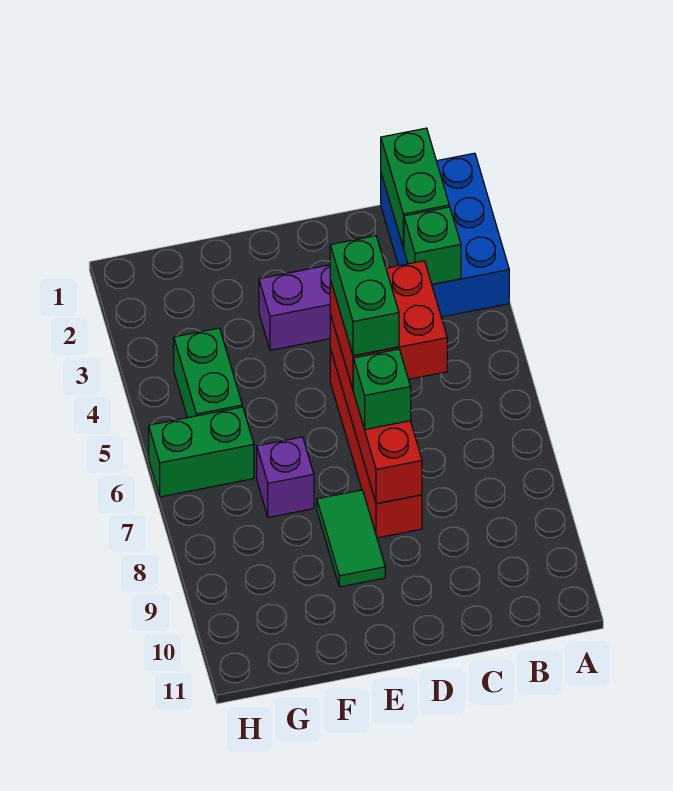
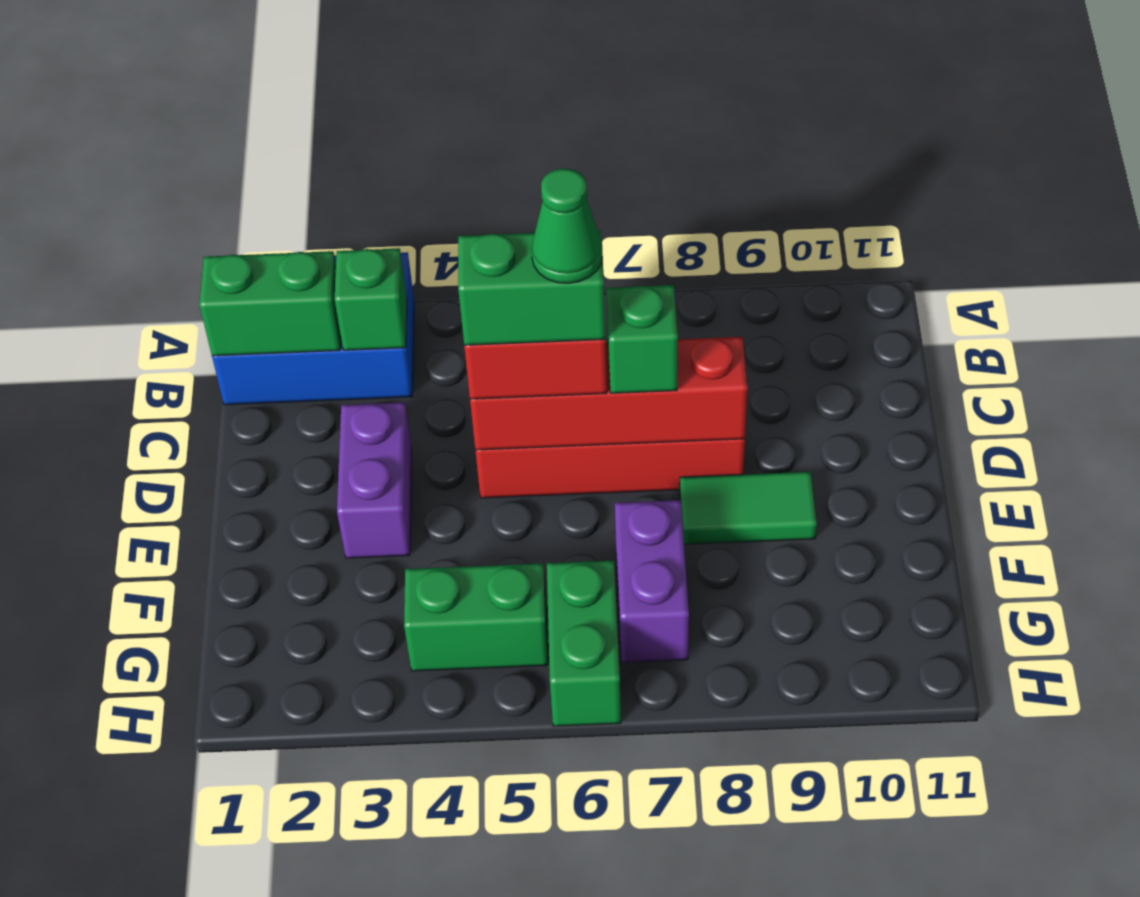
none -> green 1x1 cone [531,168,602,283]
purple 1x1 brick [257,437,314,517] -> purple 1x2 brick [615,500,689,662]

